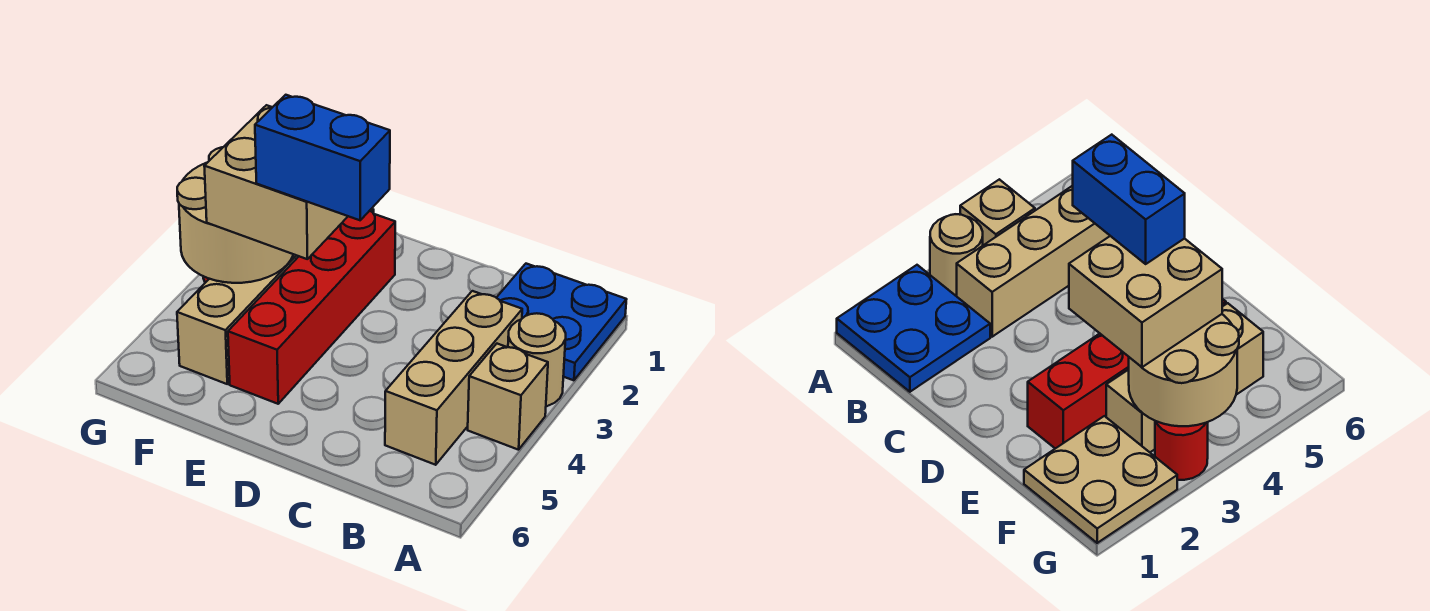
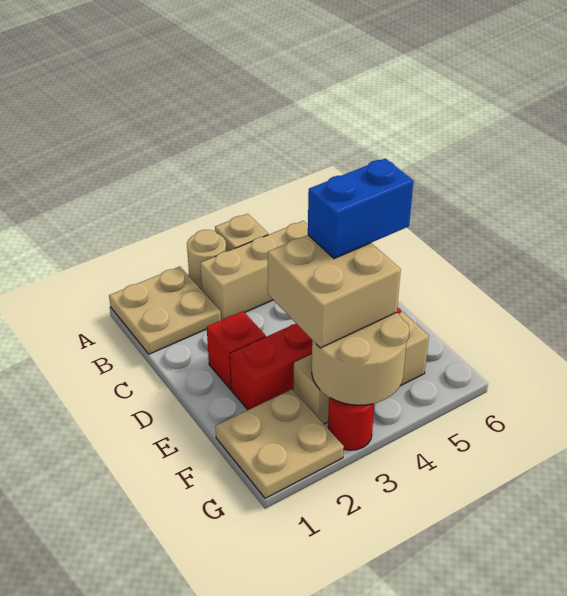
blue 2x2 plate [496,264,627,380] -> tan 2x2 plate [109,267,221,354]
none -> red 1x1 brick [207,311,266,389]
blue 1x2 brick [255,95,390,220] -> blue 1x2 brick turned to [308,158,413,259]

